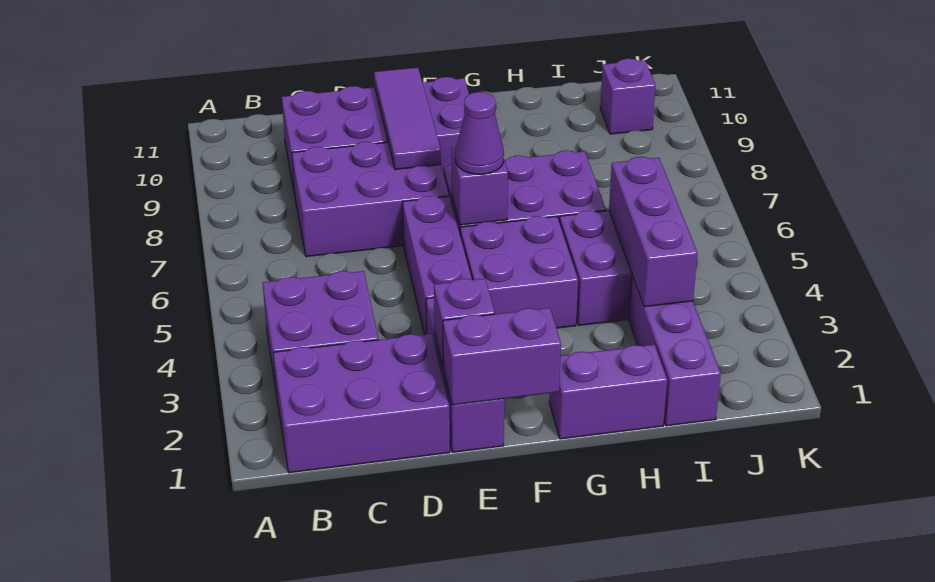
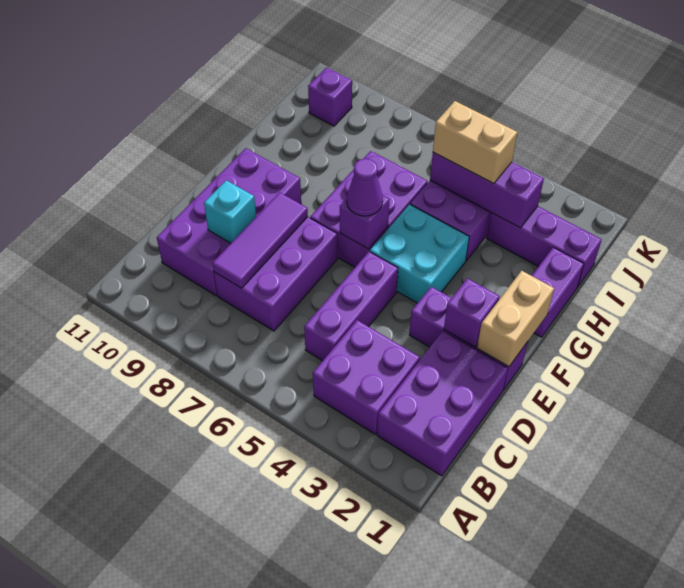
none -> cyan 1x1 brick [204,180,256,243]
purple 1x2 brick [443,308,561,405] -> tan 1x2 brick [477,271,554,367]
purple 1x3 brick [402,196,472,335] -> purple 1x3 brick turned to [304,252,398,361]
purple 1x3 tile [374,68,441,169] -> purple 1x3 tile turned to [212,192,308,288]
purple 2x2 brick [460,216,578,328] -> cyan 2x2 brick [370,204,469,303]
none -> tan 1x2 brick [433,101,517,184]

